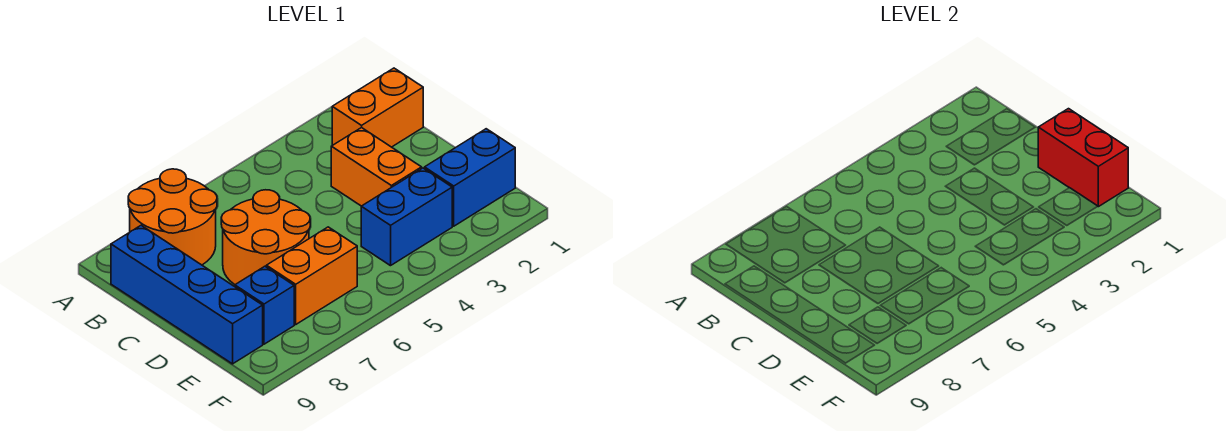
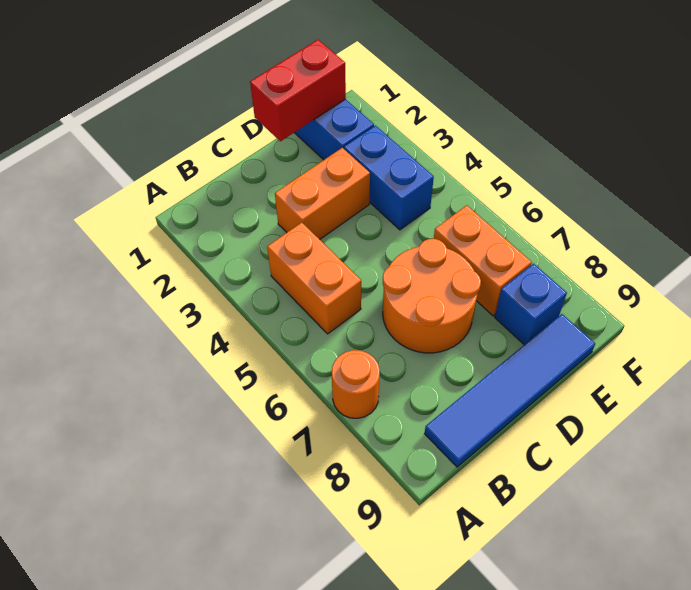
orange 2x2 round brick [128,169,217,265] -> orange 1x1 round brick [332,350,380,418]
orange 1x2 brick [332,68,423,147] -> orange 1x2 brick moved to [267,222,361,334]
blue 1x4 brick [111,225,263,364] -> blue 1x4 tile [425,314,595,467]

